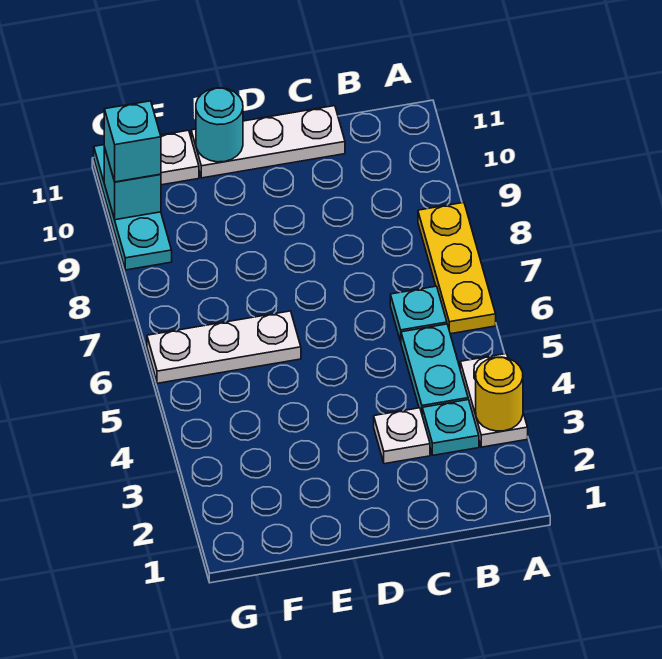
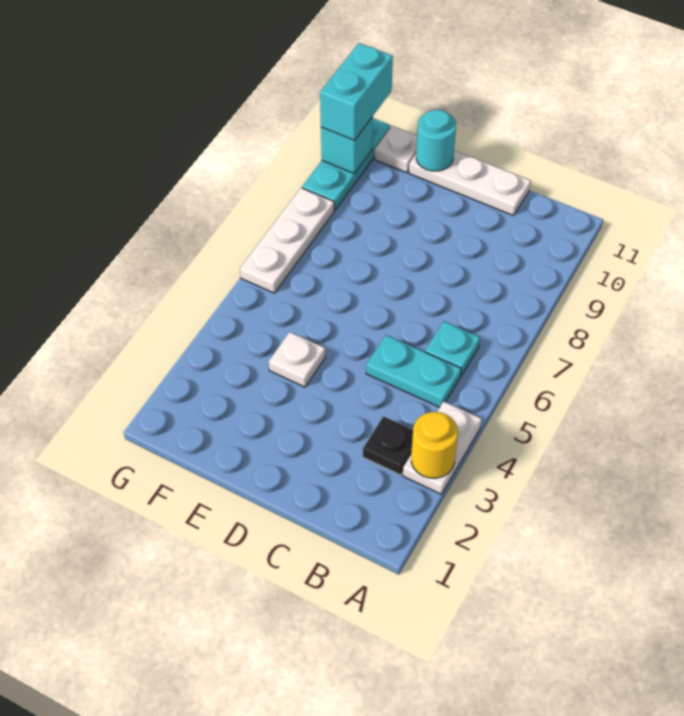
yellow 1x3 plate [418,203,496,334] -> none
cyan 1x1 plate [422,400,479,455] -> black 1x1 plate [363,416,413,475]
cyan 1x2 plate [401,324,468,413] -> cyan 1x2 plate turned to [366,335,461,407]
white 1x1 plate [374,408,430,464] -> white 1x1 plate moved to [269,332,326,387]
white 1x3 plate [147,311,301,383] -> white 1x3 plate turned to [240,188,334,293]
cyan 1x1 brick [104,101,161,182] -> cyan 1x2 brick [320,43,393,140]

